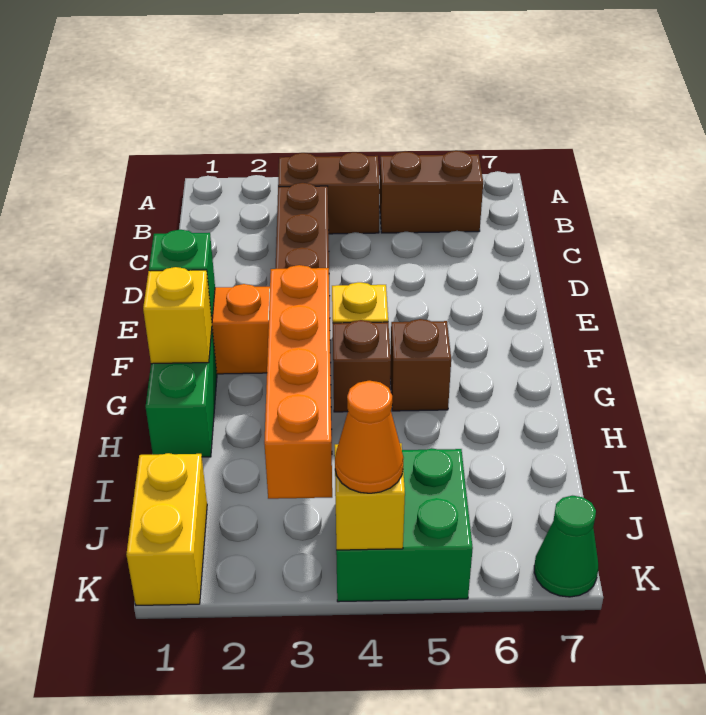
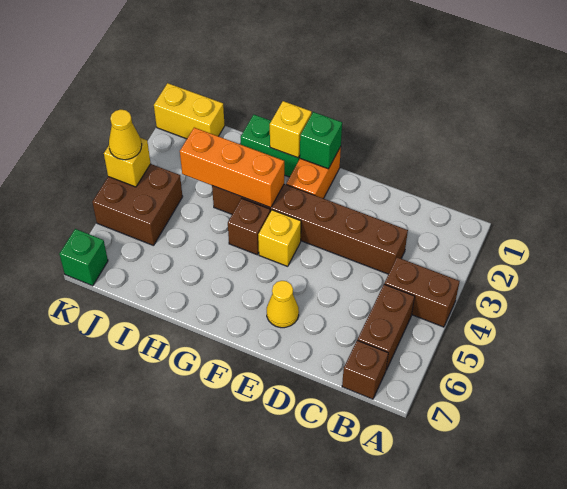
brown 1x2 brick [278,152,380,234] -> brown 1x2 brick turned to [384,257,460,327]
none -> yellow 1x1 cone [267,281,299,328]
orange 1x4 brick [264,265,332,499] -> orange 1x3 brick [180,128,284,208]
brown 1x1 brick [390,319,451,411] -> brown 1x1 brick moved to [342,340,388,399]
green 2x2 brick [335,448,473,602] -> brown 2x2 brick [92,164,183,246]
orange 1x1 cone [335,381,404,493] -> yellow 1x1 cone [109,109,142,160]
green 1x1 cone [534,496,598,597] -> green 1x1 brick [59,229,108,286]

